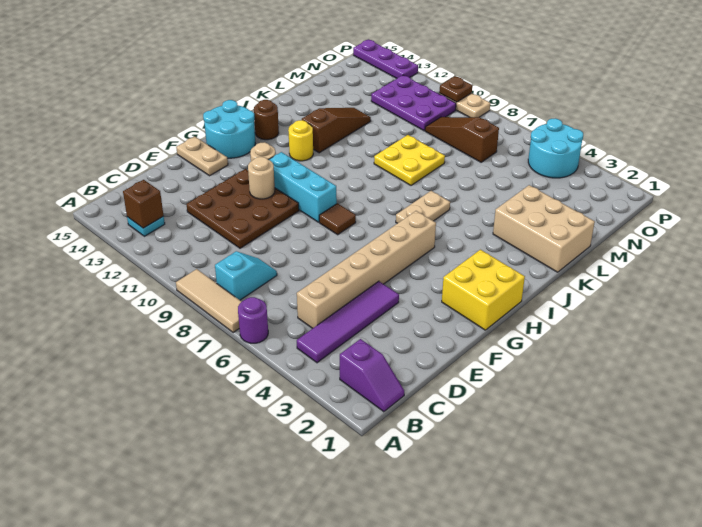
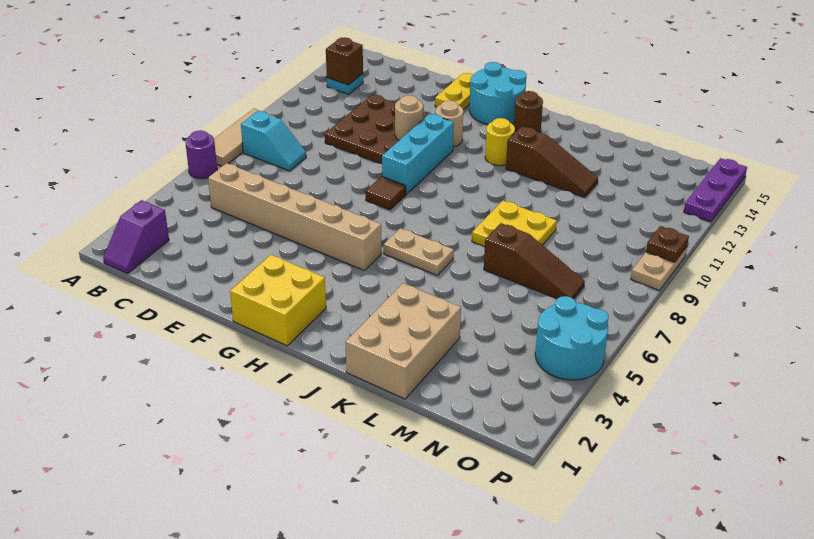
purple 1x4 tile [297,281,399,363] -> none
tan 1x2 plate [176,137,228,176] -> yellow 1x2 plate [435,73,473,110]
brown 1x3 slope [425,117,499,162] -> brown 1x3 slope turned to [484,223,585,299]
purple 2x3 plate [371,75,456,131] -> none

